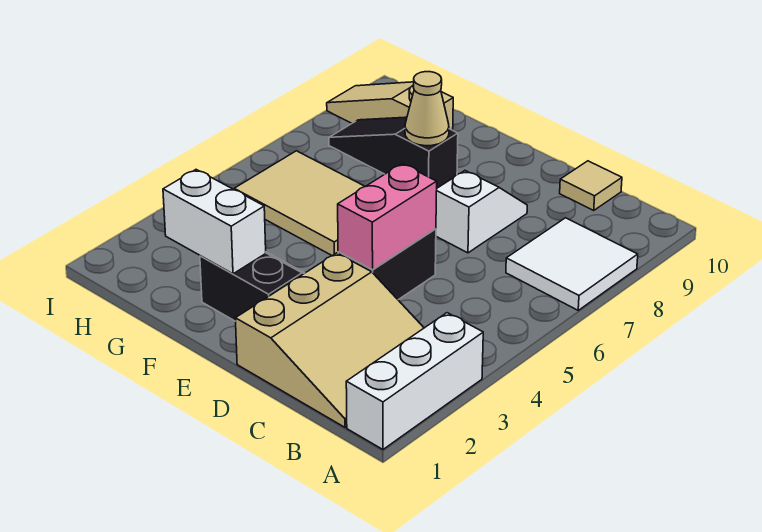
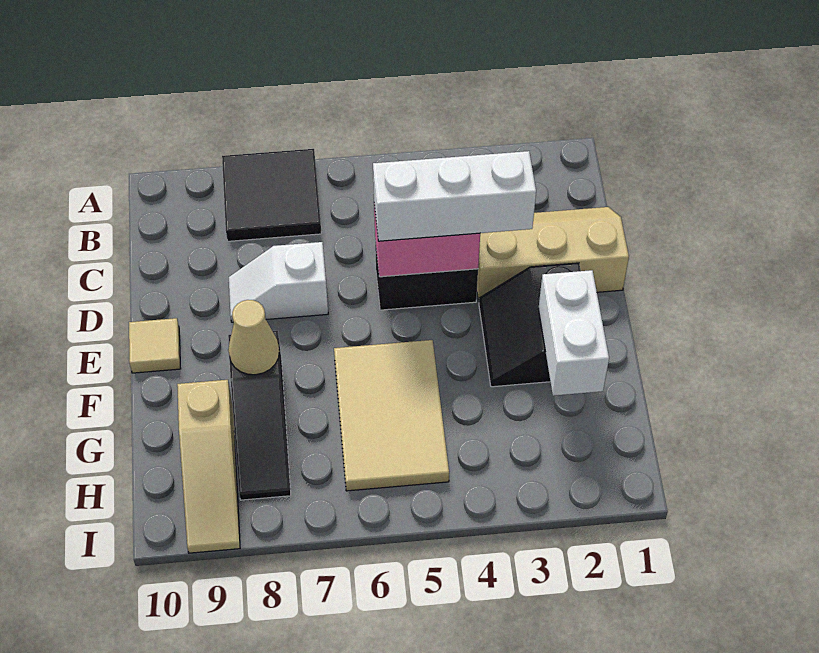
white 1x3 brick [346,313,483,449] -> white 1x3 brick moved to [373,151,536,241]
white 2x2 tile [506,218,638,310] -> black 2x2 tile [222,149,321,241]
tan 3x3 slope [235,253,424,427] -> tan 2x3 slope [477,207,629,301]
tan 1x1 tile [560,161,622,210] -> tan 1x1 tile moved to [129,318,181,373]

